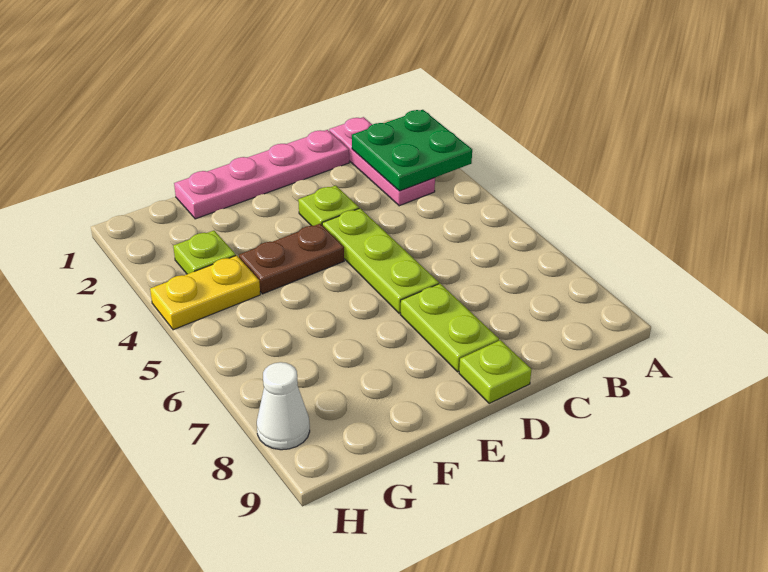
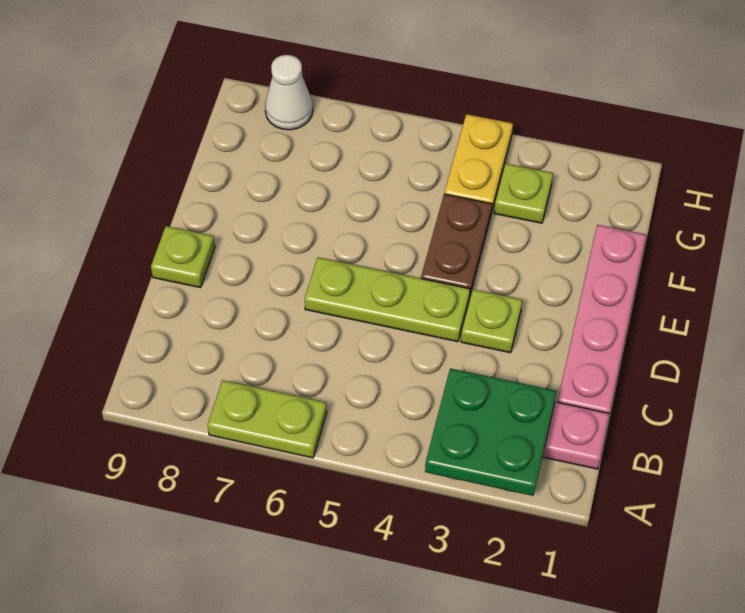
lime 1x2 plate [400,284,499,372] -> lime 1x2 plate moved to [208,380,327,458]

